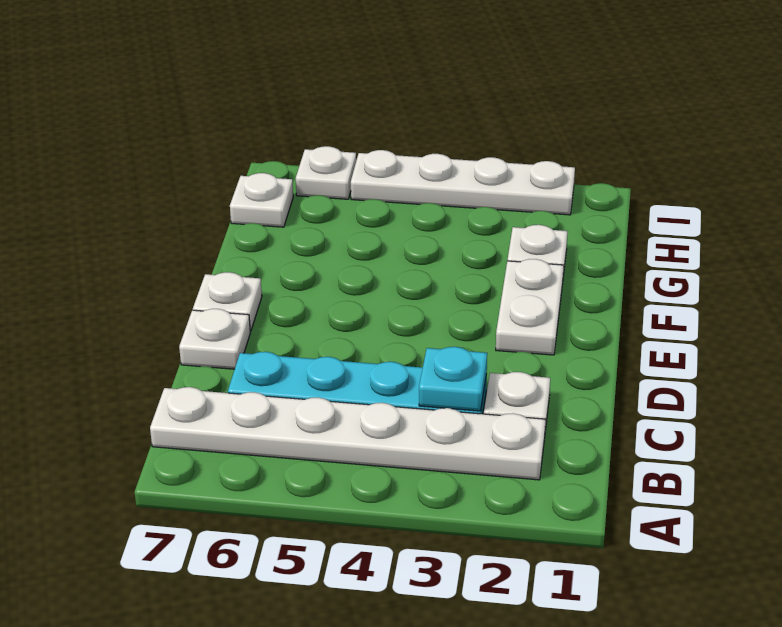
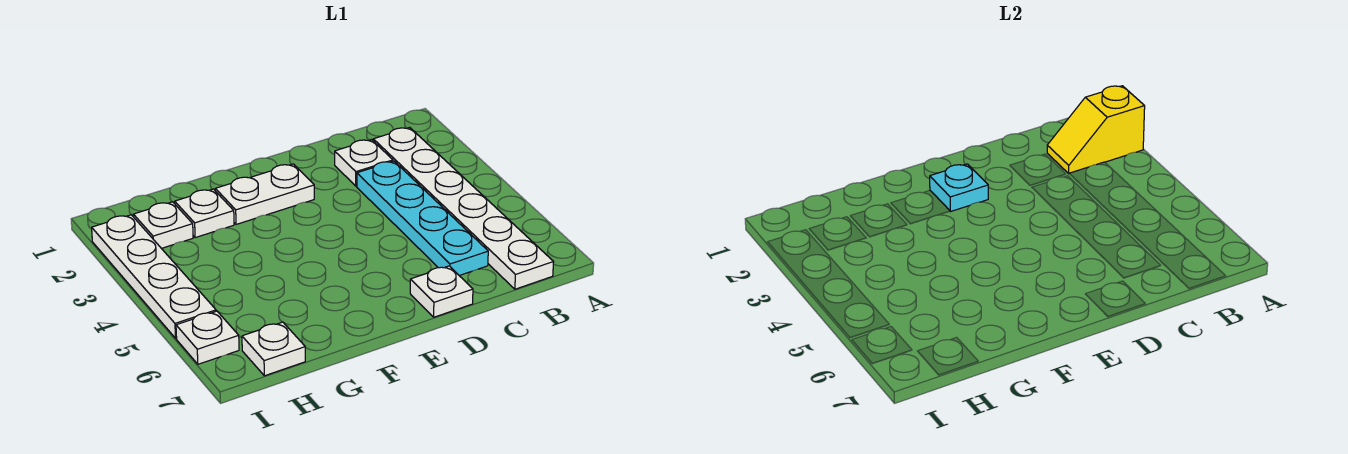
none -> yellow 1x2 slope [1047,86,1145,173]
cyan 1x1 plate [419,347,487,411] -> cyan 1x1 plate moved to [930,164,988,212]
white 1x1 plate [193,272,262,331] -> white 1x1 plate moved to [133,202,193,248]

